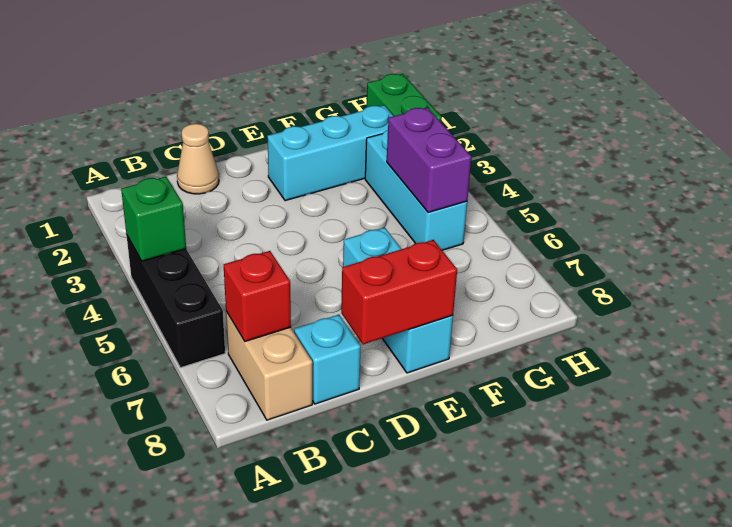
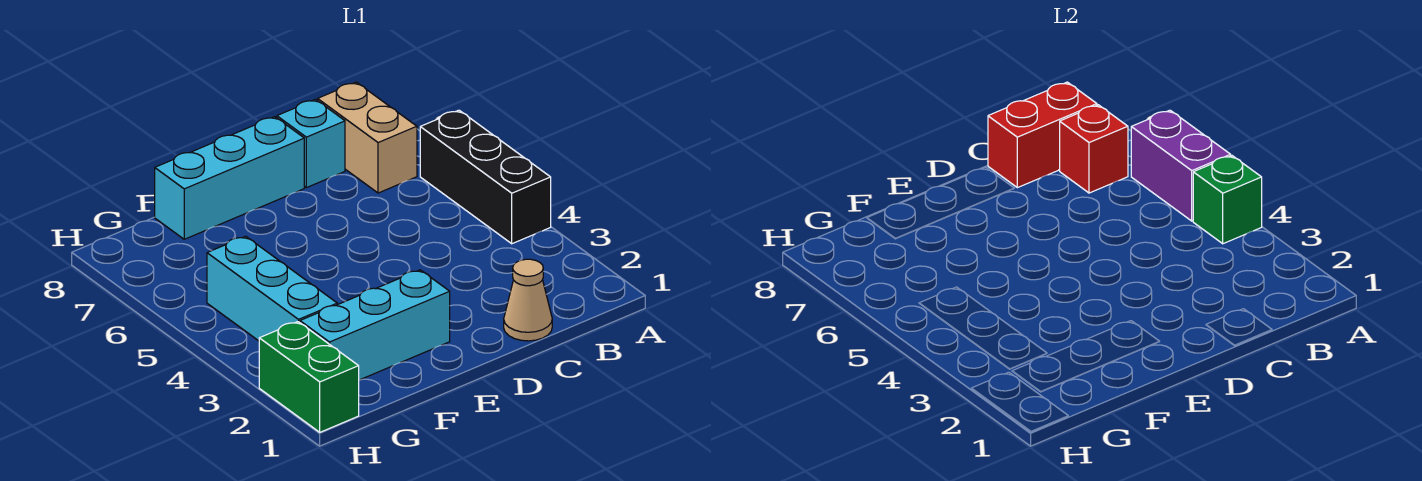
red 1x2 brick [341,240,457,344] -> red 1x2 brick moved to [988,82,1097,188]
cyan 1x3 brick [343,228,453,373] -> cyan 1x3 brick turned to [155,117,304,239]
purple 1x2 brick [387,107,471,213] -> purple 1x2 brick moved to [1131,110,1231,221]

